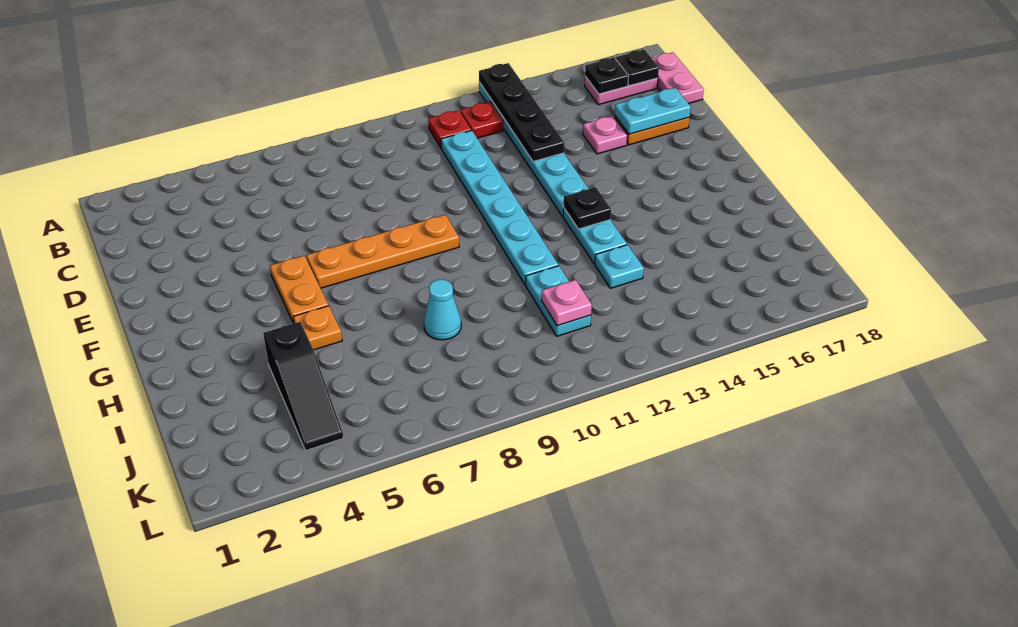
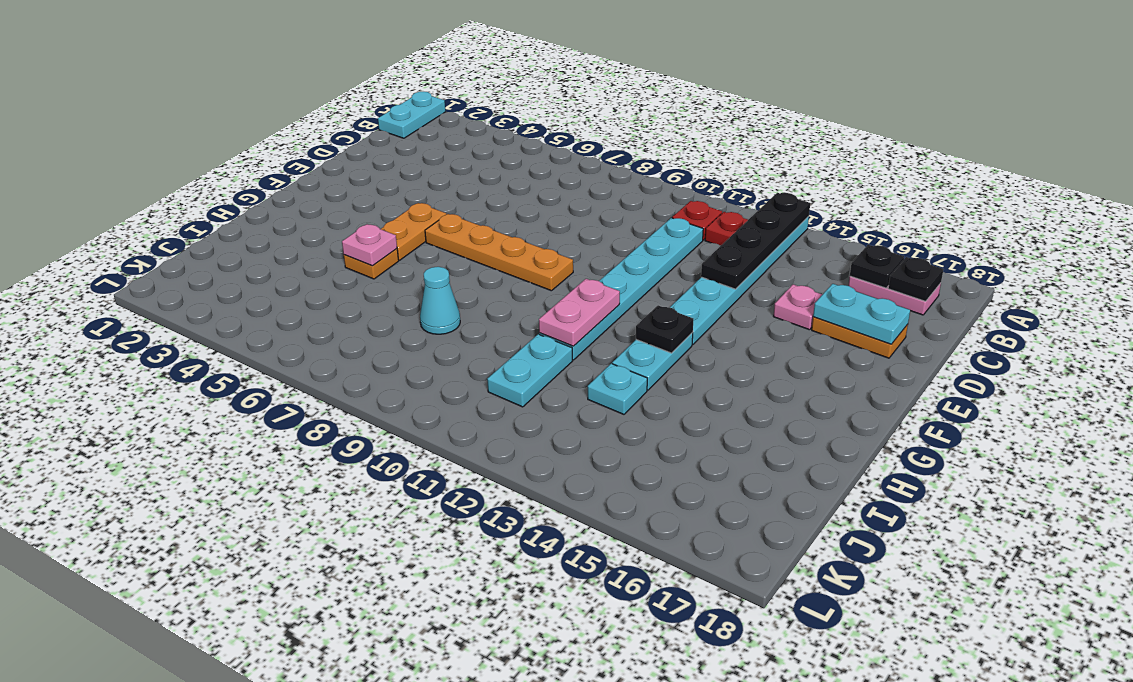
none -> cyan 1x2 plate [378,92,446,138]
pink 1x2 plate [652,52,704,103] -> pink 1x2 plate moved to [539,279,620,346]
black 1x3 slope [263,322,343,450] -> none
pink 1x1 plate [542,280,592,326] -> pink 1x1 plate moved to [342,224,397,266]

